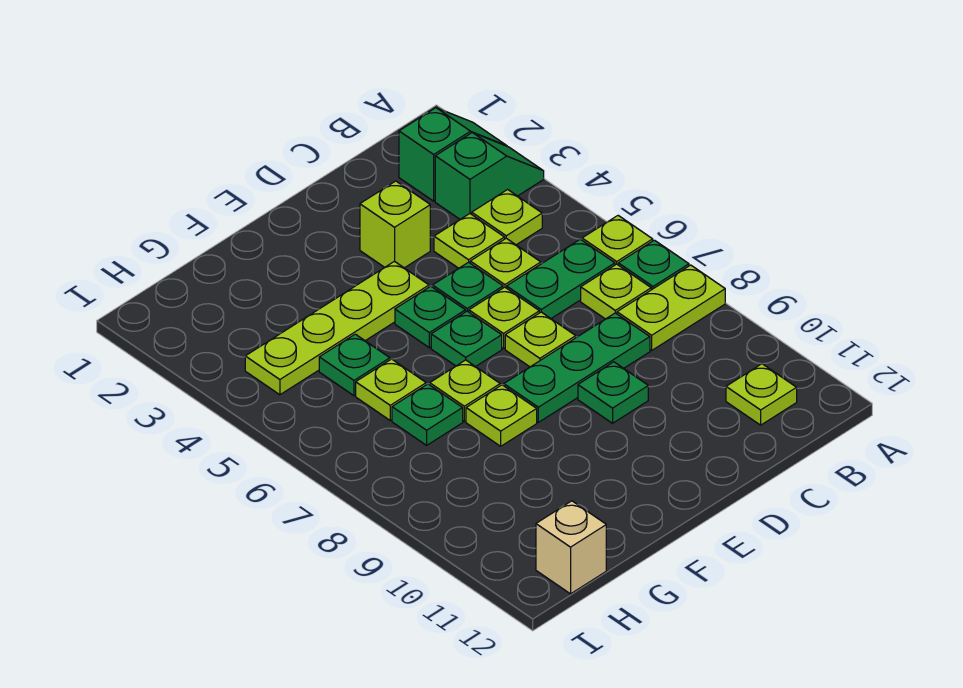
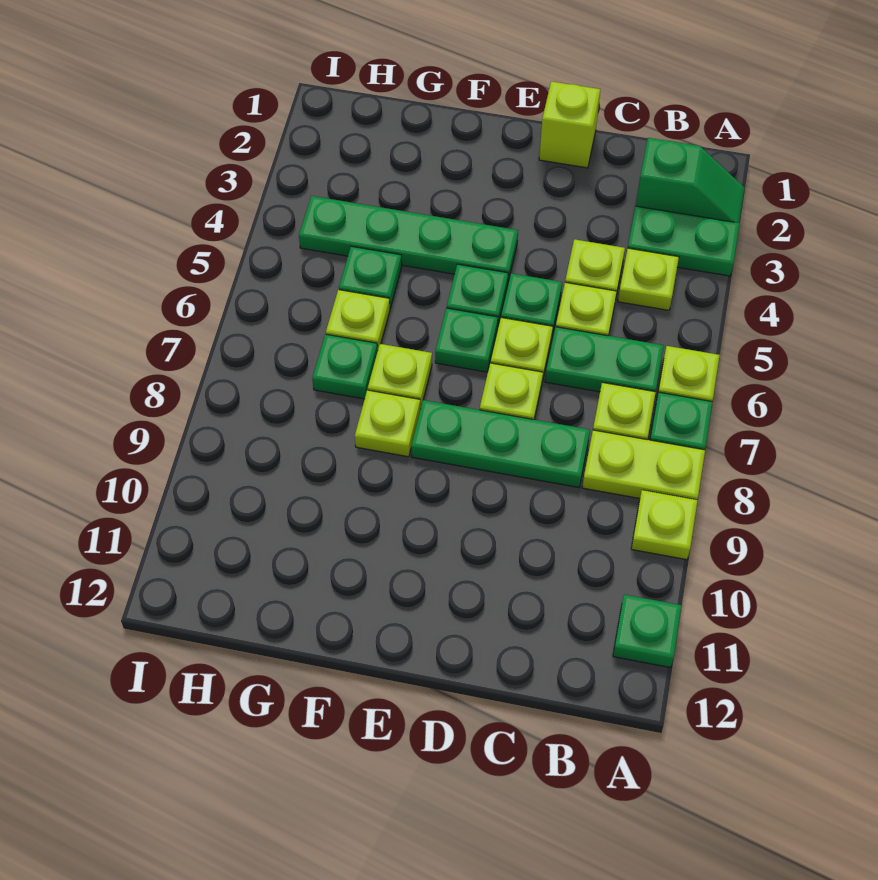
green 1x2 slope [435,133,544,219] -> green 1x2 plate [628,206,740,276]
lime 1x1 plate [726,364,797,425] -> lime 1x1 plate moved to [631,490,698,560]
lime 1x1 brick [360,181,430,268] -> lime 1x1 brick moved to [539,81,600,168]
green 1x1 plate [578,362,648,423] -> green 1x1 plate moved to [613,595,682,668]
lime 1x4 plate [245,261,429,395] -> green 1x4 plate [299,196,518,281]
tan 1x1 brick [536,501,606,594] -> none

